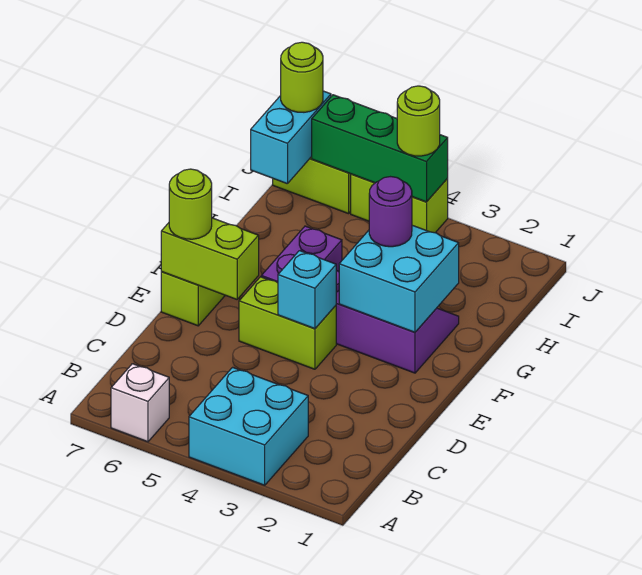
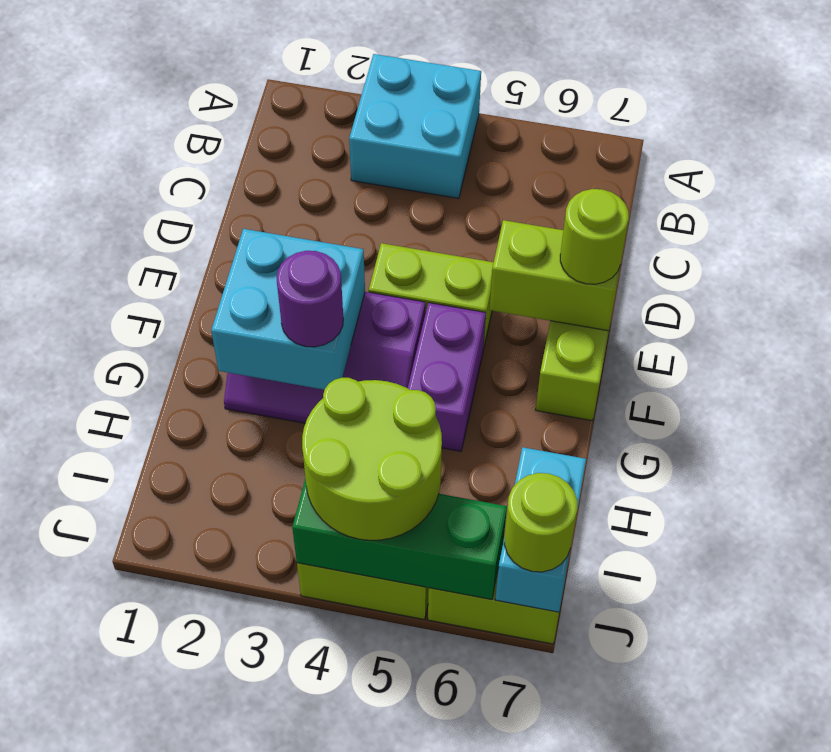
white 1x1 brick [111,364,169,442] -> none
cyan 1x1 brick [278,251,336,329] -> none
lime 1x1 round brick [397,86,440,156] -> lime 2x2 round brick [302,378,442,540]

